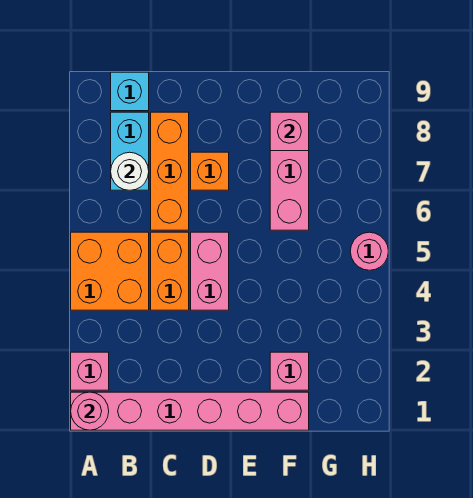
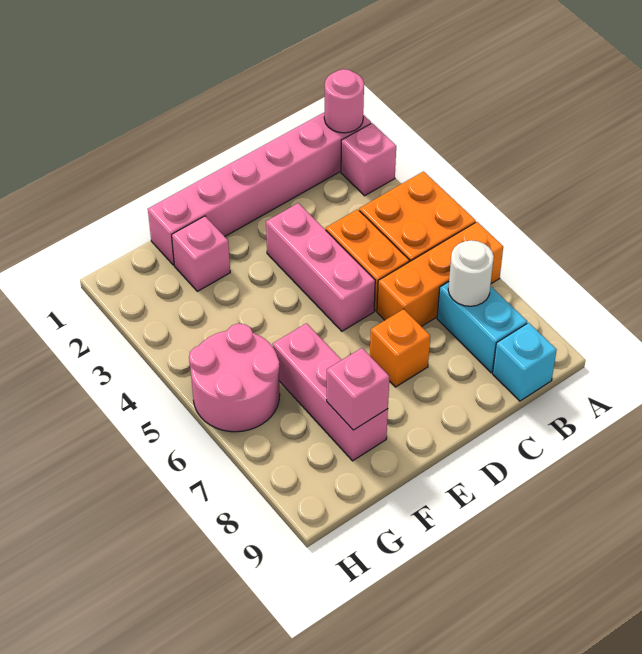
orange 1x3 brick [151,112,189,230] -> orange 1x3 brick turned to [377,222,503,327]
pink 1x2 brick [191,232,229,310] -> pink 1x3 brick [266,203,375,331]
pink 1x1 round brick [350,232,388,270] -> pink 2x2 round brick [189,323,280,432]

